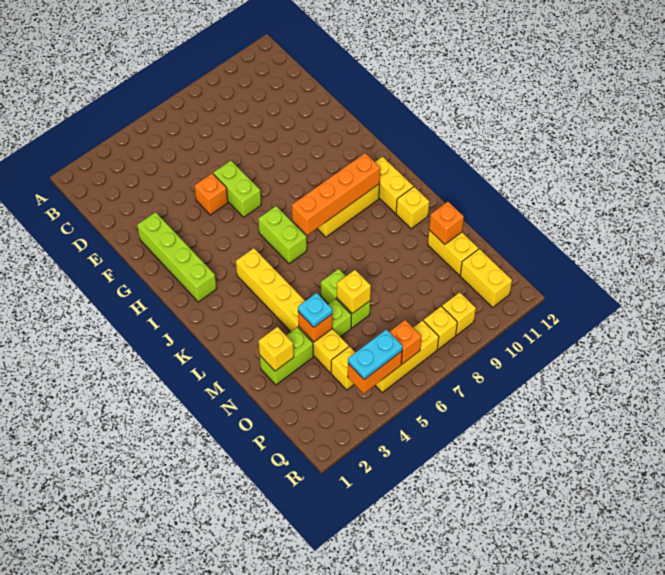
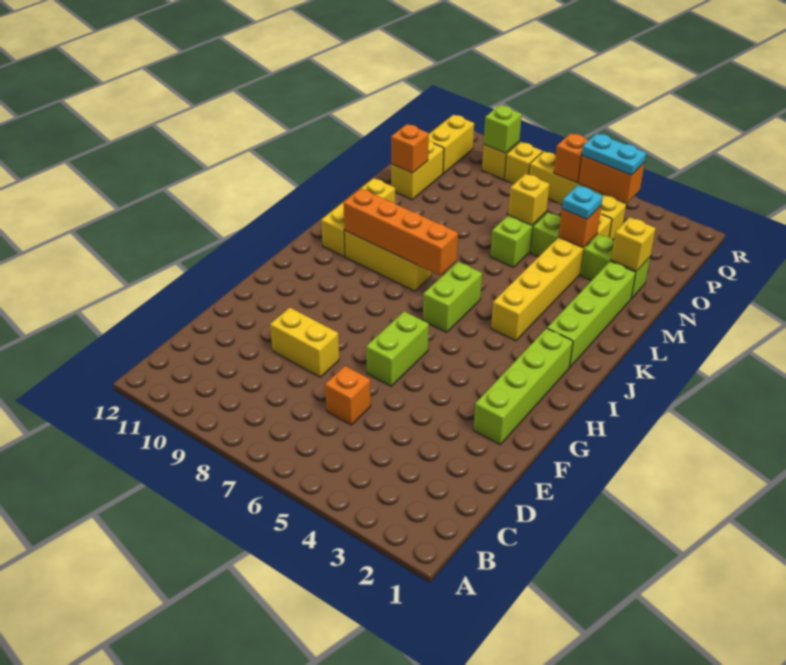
none -> yellow 1x2 brick [270,308,339,377]
orange 1x1 brick [195,173,228,215] -> orange 1x1 brick moved to [325,366,371,425]
none -> lime 1x4 brick [547,261,636,367]
none -> lime 1x1 brick [484,105,522,153]

